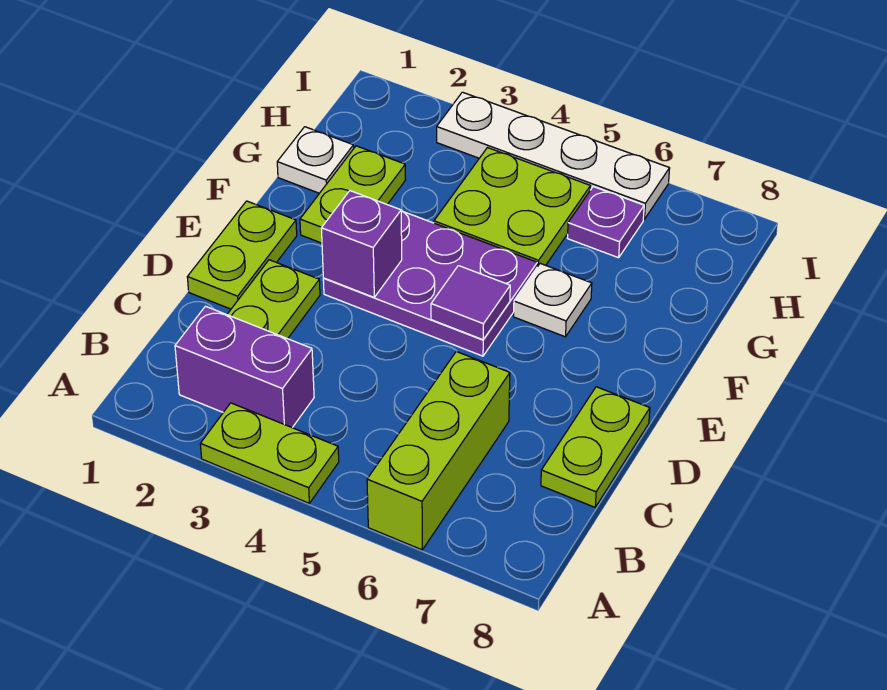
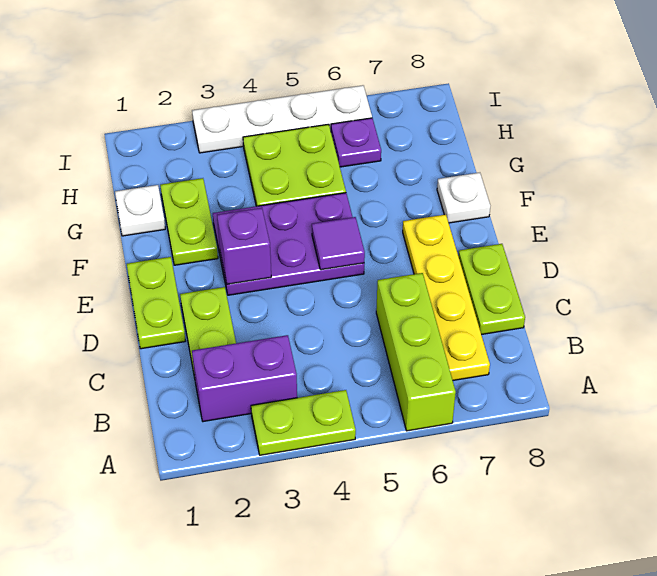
none -> yellow 1x4 plate [403,215,490,380]
white 1x1 plate [514,263,592,337] -> white 1x1 plate moved to [437,173,490,223]

